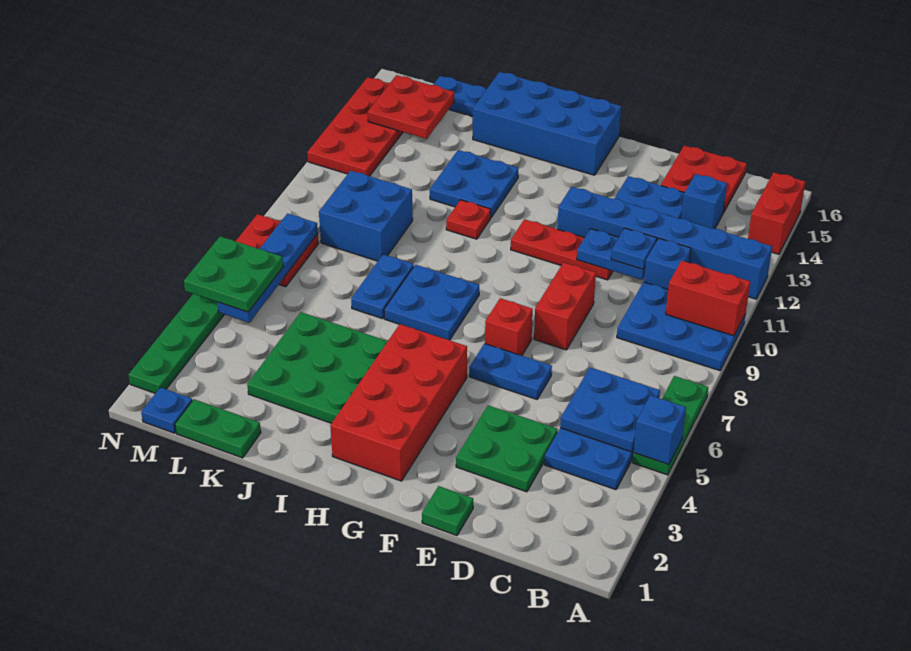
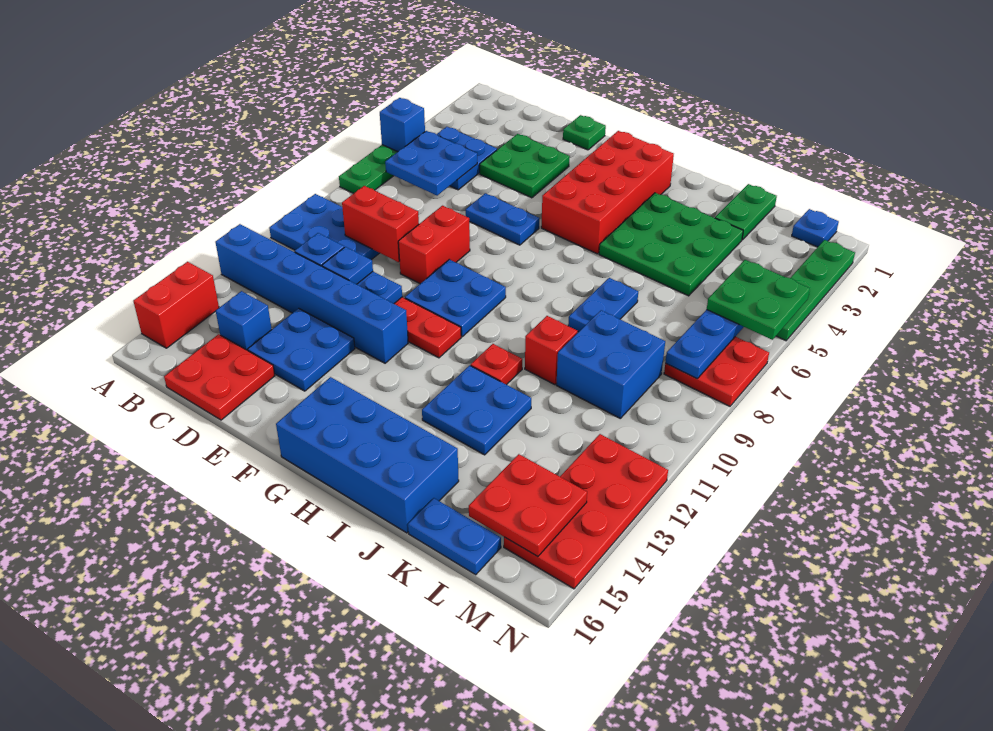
red 1x2 brick [666,261,750,336] -> red 1x2 brick moved to [342,186,419,262]
red 1x1 brick [485,298,533,356] -> red 1x1 brick moved to [525,316,578,385]
blue 2x2 plate [384,265,479,340] -> blue 2x2 plate moved to [405,259,506,337]
green 1x2 plate [175,399,261,458] -> green 1x2 plate turned to [715,184,777,240]

